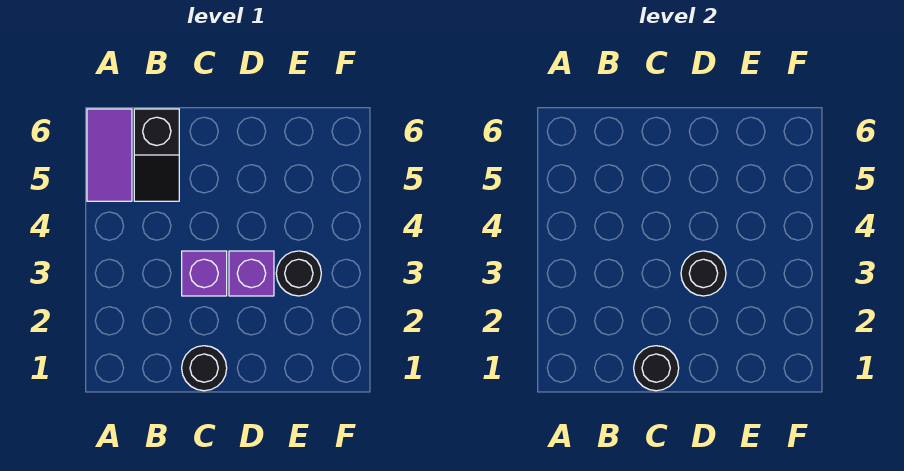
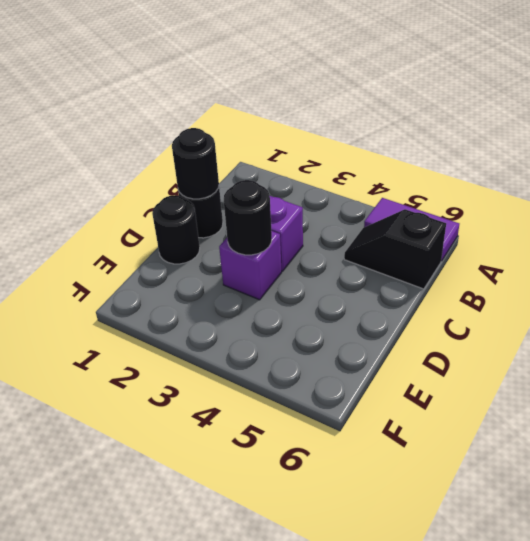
black 1x1 round brick [276,251,321,296] -> black 1x1 round brick moved to [152,195,200,264]

